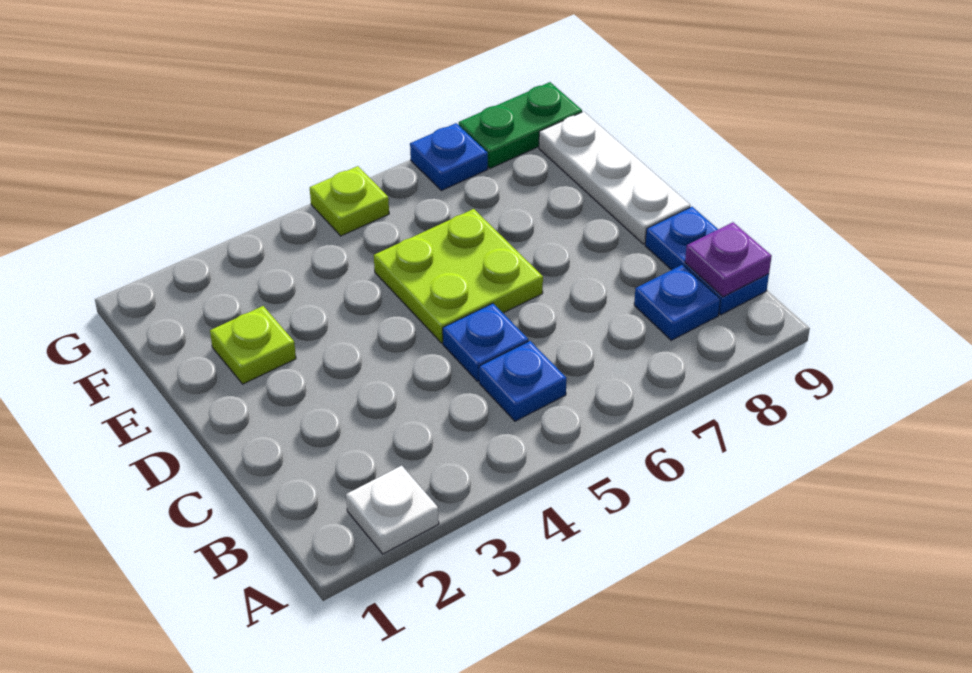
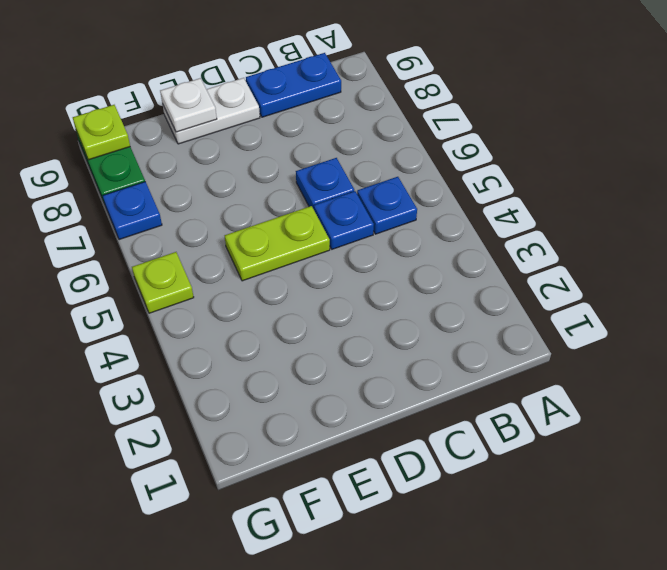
white 1x1 plate [346,466,439,554] -> white 1x1 plate moved to [160,78,217,132]
blue 1x1 plate [634,265,720,340] -> blue 1x1 plate moved to [296,158,354,209]
purple 1x1 plate [685,222,772,297] -> none
lime 2x2 plate [374,209,543,343] -> lime 1x2 plate [225,206,330,281]
white 1x3 plate [539,112,690,244] -> white 1x2 plate [162,78,260,144]
lime 1x1 plate [210,306,296,384] -> lime 1x1 plate moved to [73,105,130,160]

